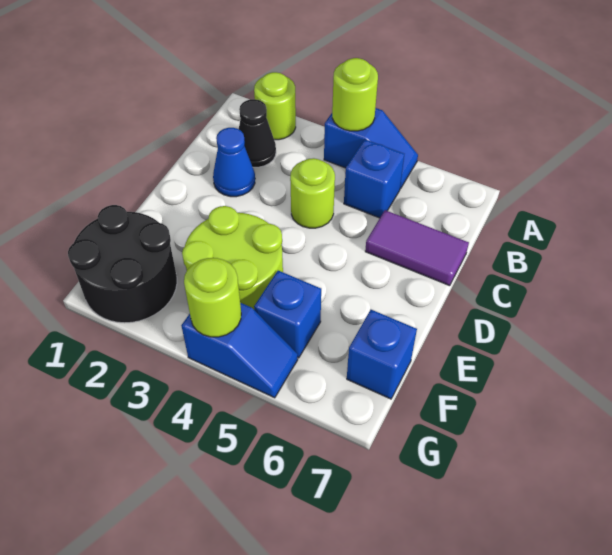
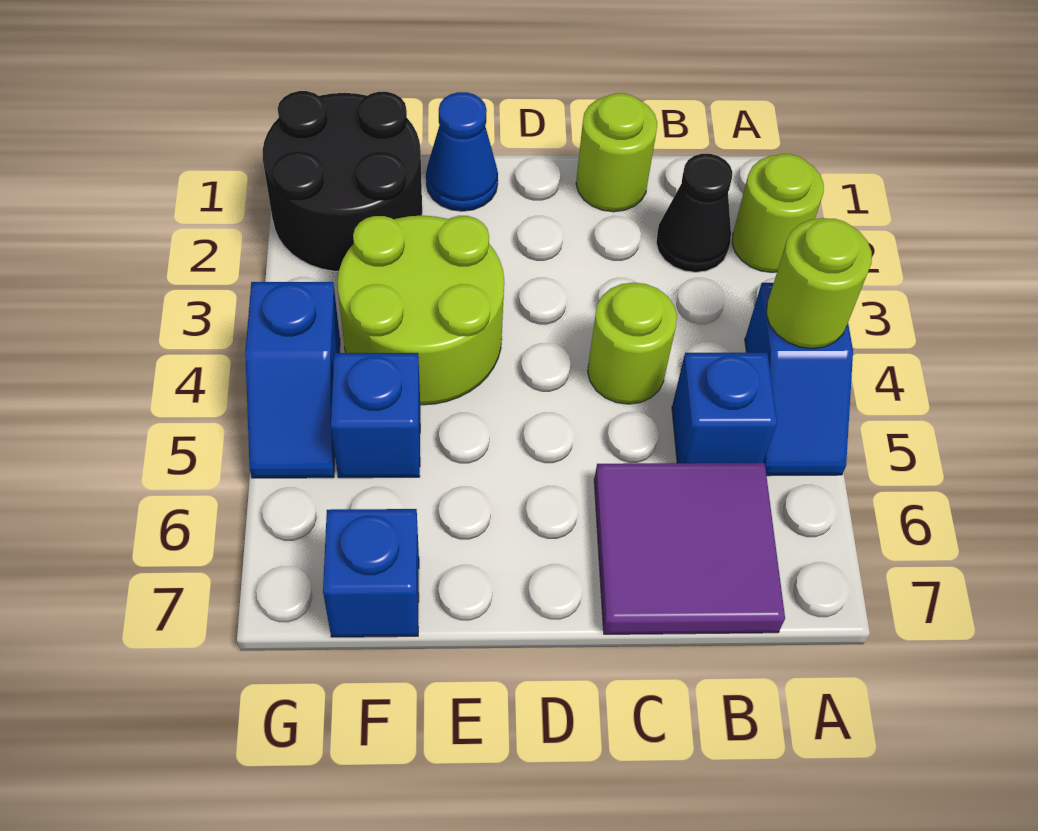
blue 1x1 cone [213,128,255,197] -> blue 1x1 cone moved to [426,92,498,211]
purple 1x2 tile [365,210,469,286] -> purple 2x2 tile [594,463,785,634]
lime 1x1 round brick [184,258,241,337] -> lime 1x1 round brick moved to [576,93,657,212]

